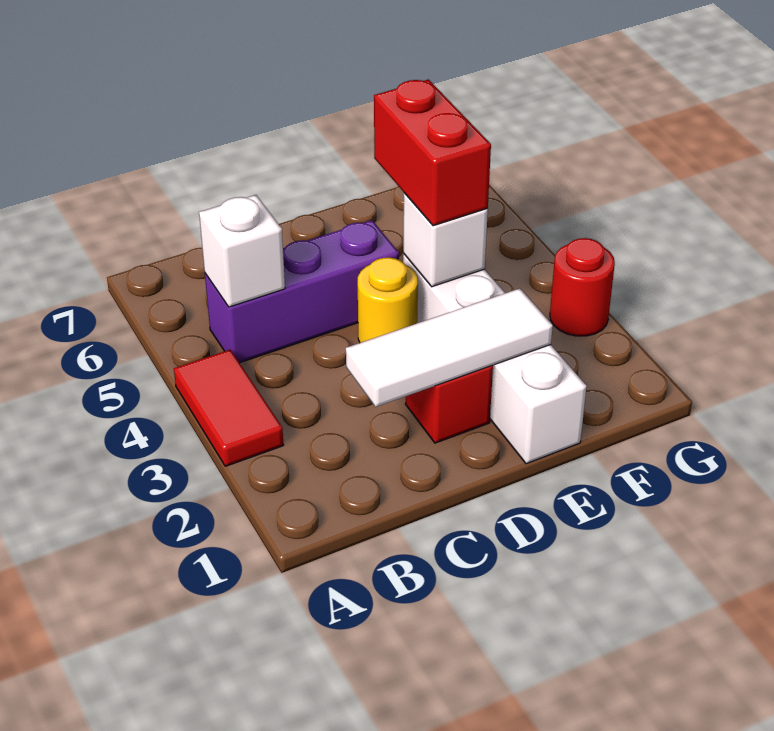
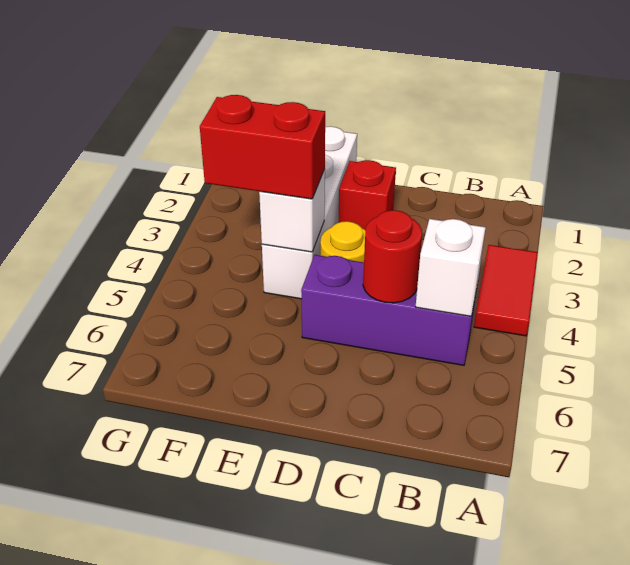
white 1x3 tile [346,288,553,407] -> none
red 1x2 brick [374,79,491,226] -> red 1x2 brick turned to [200,95,325,199]
red 1x1 round brick [550,238,615,336] -> red 1x1 round brick moved to [363,210,422,303]

